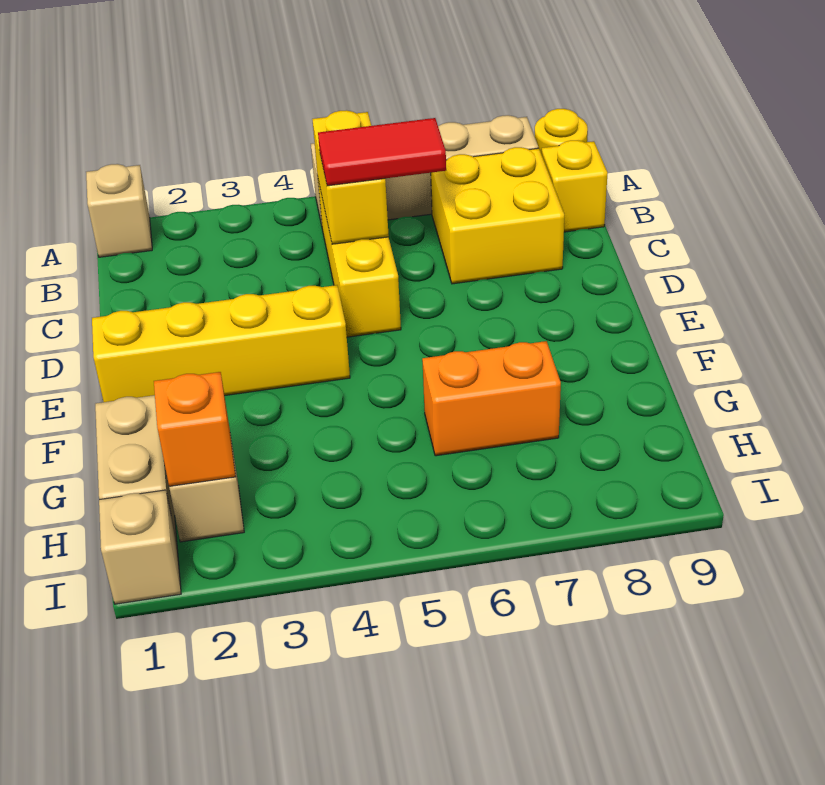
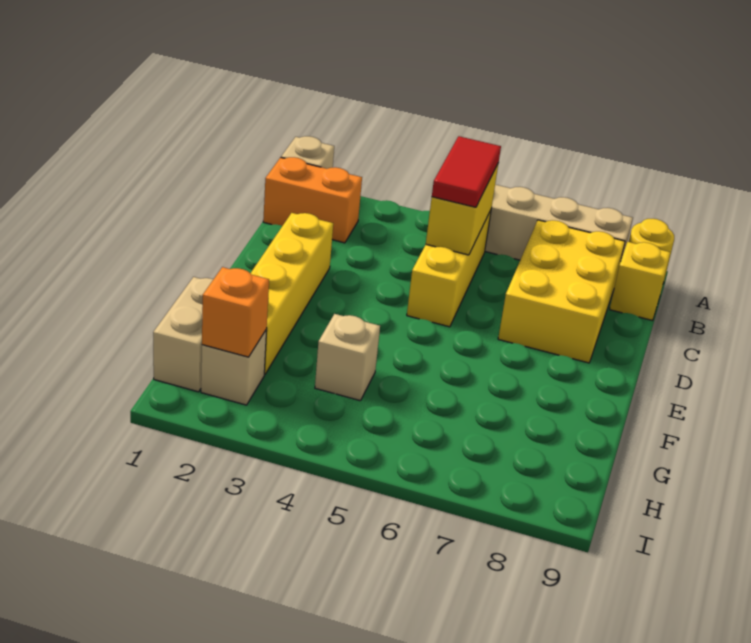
yellow 2x2 brick [431,147,564,284] -> yellow 2x3 brick [498,220,625,363]
red 1x2 tile [318,118,446,186] -> red 1x2 tile turned to [432,136,501,207]
yellow 1x4 brick [92,285,350,402] -> yellow 1x4 brick turned to [251,213,333,375]
orange 1x2 brick [422,341,561,456] -> orange 1x2 brick moved to [263,157,362,243]
tan 1x1 brick [99,490,181,604] -> tan 1x1 brick moved to [315,314,380,401]

